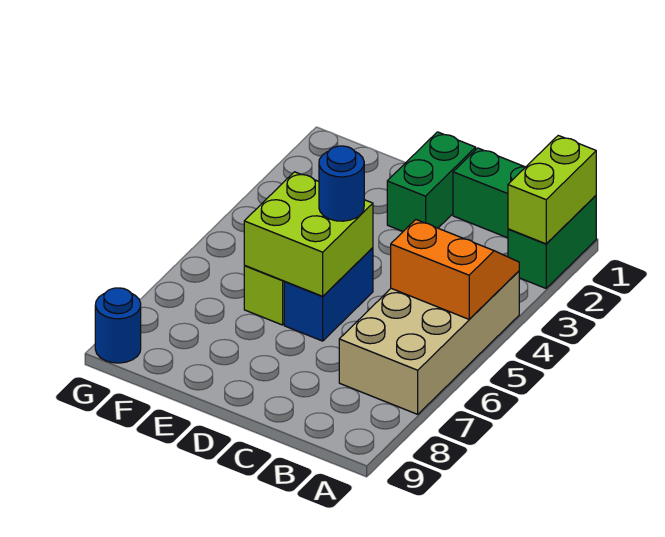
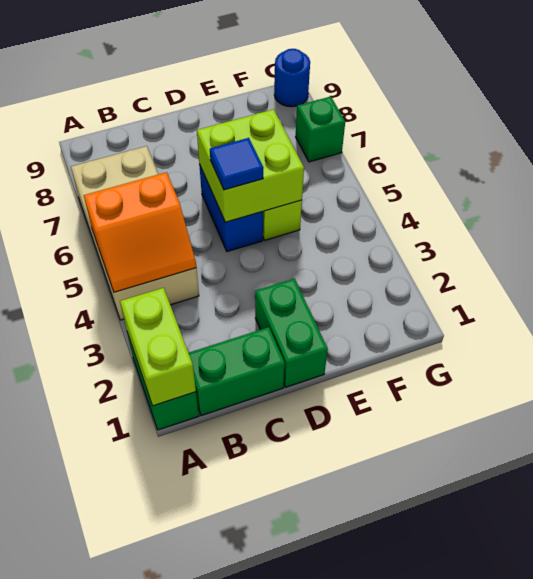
blue 1x1 round brick [319,146,364,221] -> blue 1x1 tile [210,138,263,190]
none -> green 1x1 brick [296,97,345,162]

